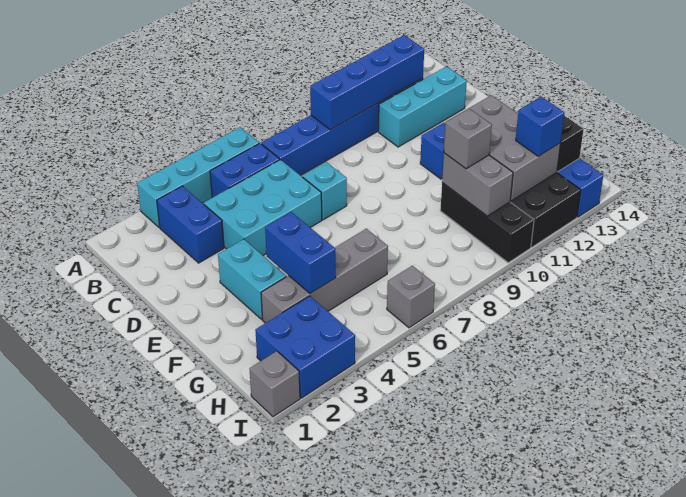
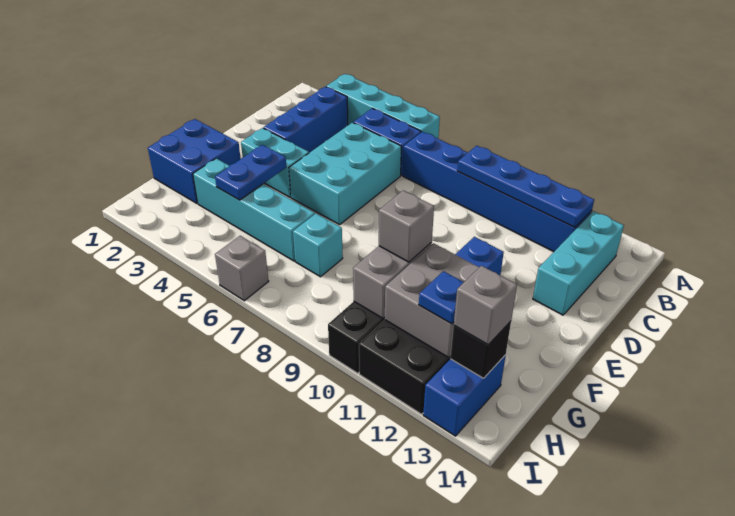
blue 1x2 brick [157,186,224,263] -> blue 1x3 brick [264,87,348,153]
blue 1x4 brick [310,35,424,130] -> blue 1x4 plate [457,146,594,227]
cyan 2x3 brick [204,160,322,255] -> cyan 2x3 brick turned to [289,123,401,225]
cyan 1x3 brick [378,66,467,147] -> cyan 1x3 brick turned to [533,211,624,315]
cyan 1x1 brick [302,162,347,220] -> cyan 1x1 brick moved to [293,214,343,277]
cyan 1x2 brick [218,239,286,319] -> cyan 1x2 brick turned to [241,128,309,197]
blue 1x2 brick [265,212,336,294] -> blue 1x2 plate [215,145,286,200]
grey 2x3 brick [444,95,561,201] -> grey 2x2 brick [384,243,479,357]
grey 1x4 brick [261,229,388,323] -> cyan 1x4 brick [193,158,315,261]
blue 2x2 brick [255,296,355,398] -> blue 2x2 brick moved to [148,119,241,203]
blue 1x1 brick [516,97,564,156] -> blue 1x1 plate [419,271,464,324]
grey 1x1 brick [250,351,300,417] -> grey 1x1 brick moved to [454,266,517,345]

